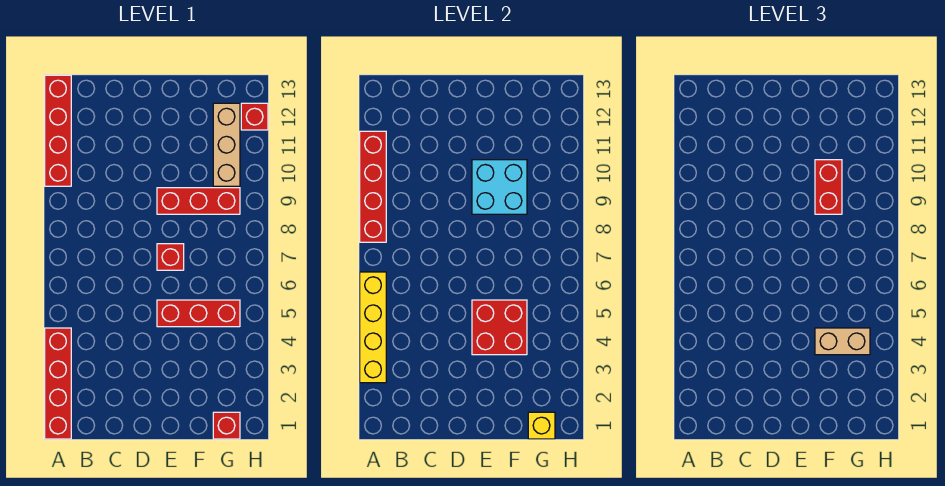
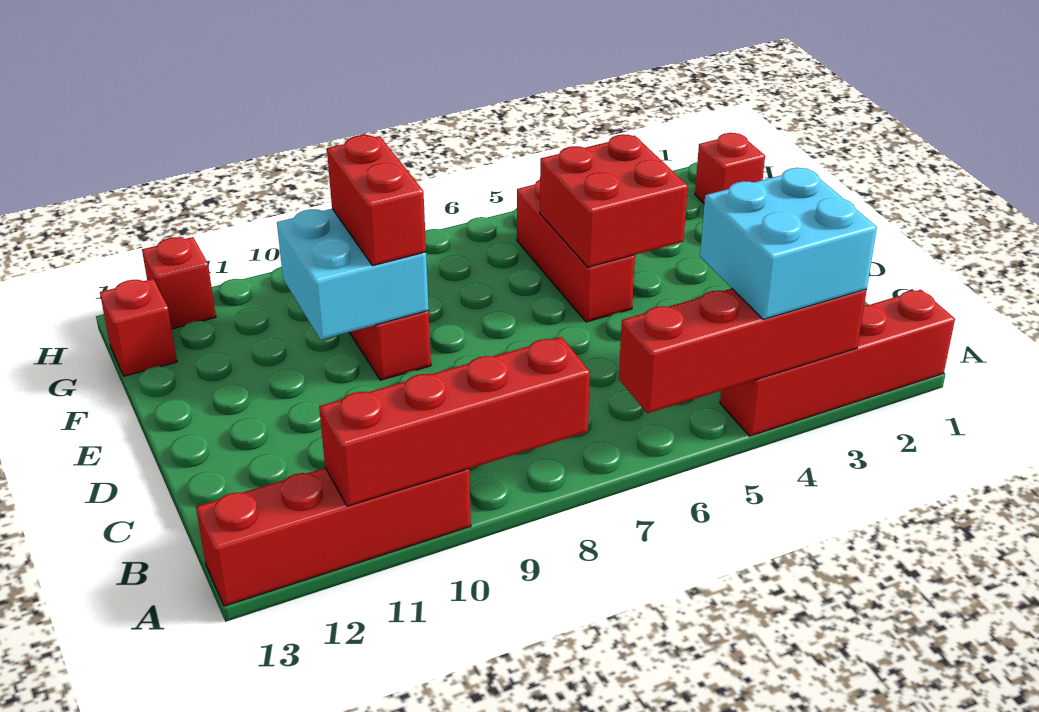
yellow 1x4 brick [360,272,386,383] -> red 1x4 brick [619,289,867,413]
none -> cyan 2x2 brick [700,168,877,319]
red 1x1 brick [157,244,184,270] -> red 1x1 brick moved to [100,279,177,376]
tan 1x2 brick [815,328,870,355] -> none
red 1x2 brick [815,160,842,214] -> red 1x2 brick turned to [327,135,426,266]
yellow 1x1 brick [528,412,555,439] -> none
tan 1x3 brick [213,103,240,186] -> none

